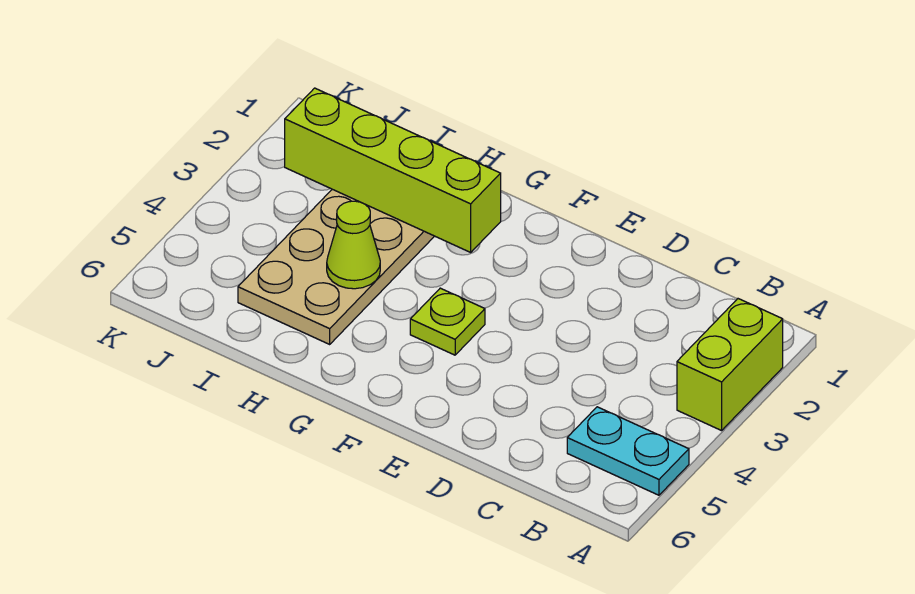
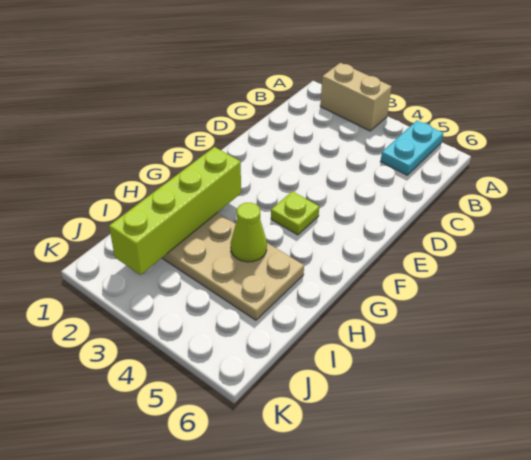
lime 1x2 brick [677,299,783,431] -> tan 1x2 brick [320,63,392,131]

